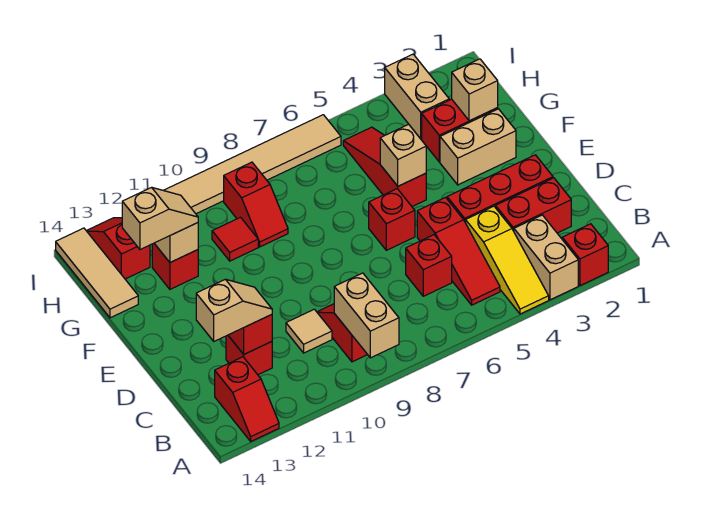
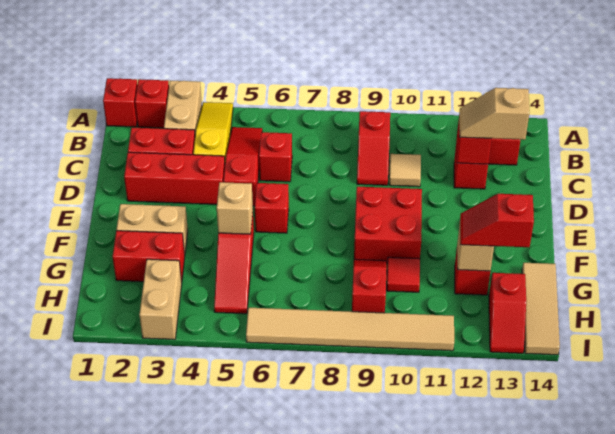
none -> red 1x1 brick [103,78,137,127]
tan 1x2 brick [334,273,399,358] -> none
none -> red 2x2 brick [354,187,422,264]
tan 1x1 brick [452,59,498,121] -> none
tan 1x2 slope [122,187,198,250] -> red 1x2 slope [460,194,534,247]

